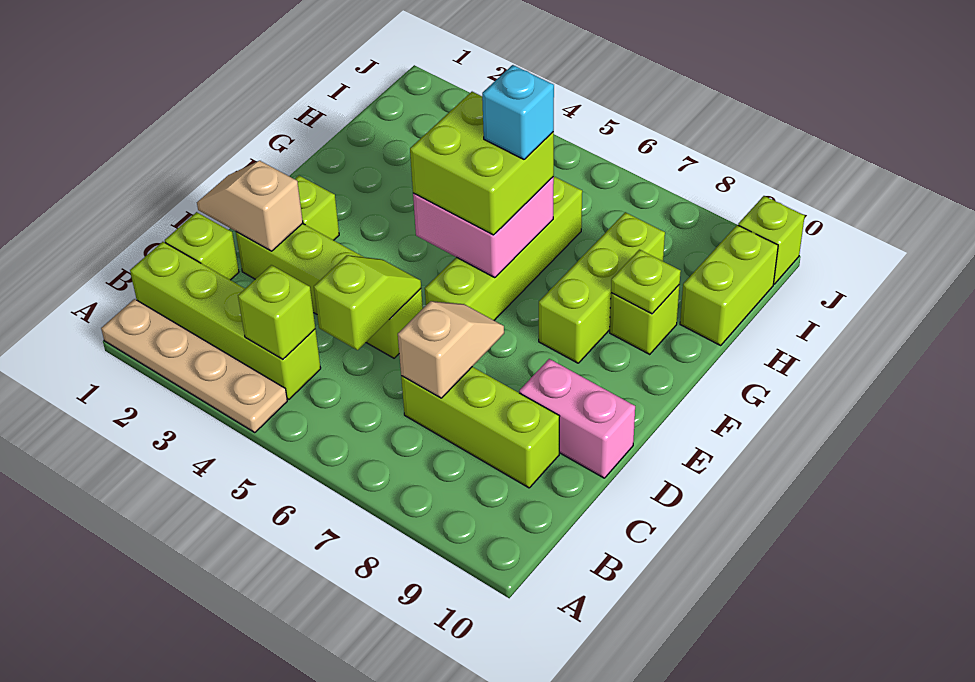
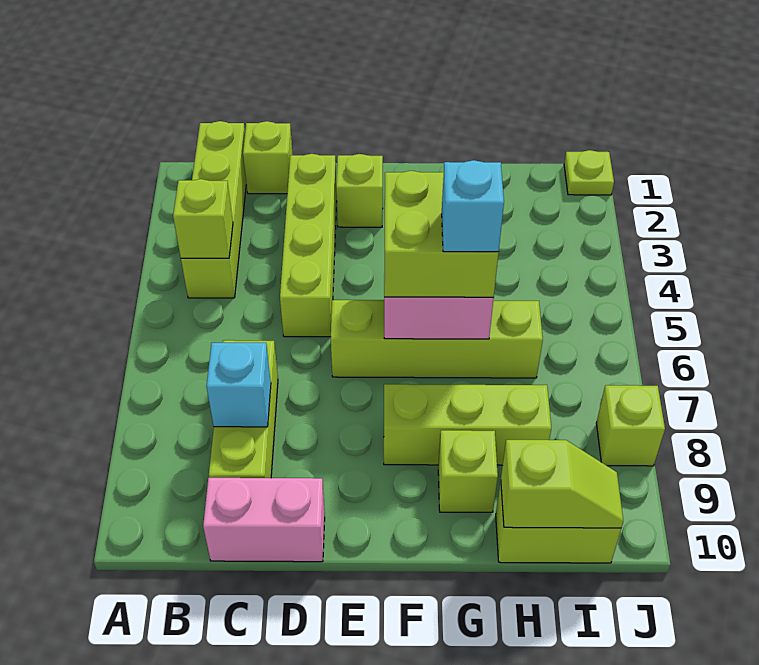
tan 1x4 plate [101,299,287,433] -> none
lime 1x2 slope [314,255,421,350] -> lime 1x2 slope moved to [501,440,623,528]
tan 1x2 slope [398,301,504,398] -> none
none -> cyan 1x1 brick [207,343,271,427]
tan 1x2 slope [197,161,303,251] -> none
pink 1x2 brick [519,359,635,478] -> pink 1x2 brick turned to [203,478,325,562]
lime 1x1 plate [611,250,681,314] -> lime 1x1 plate moved to [564,150,614,195]
lime 1x1 brick [738,196,805,284] -> lime 1x1 brick moved to [596,385,665,466]

